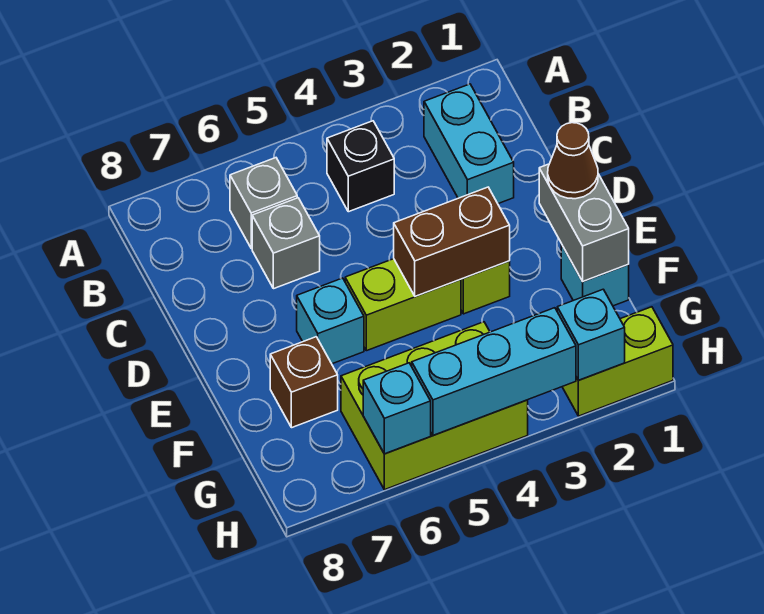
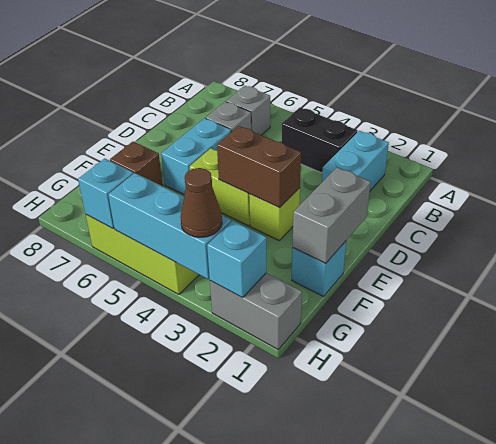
black 1x1 brick [327,121,394,212] -> black 1x2 brick [282,108,358,173]
brown 1x1 cone [548,123,598,199] -> brown 1x1 cone moved to [180,168,222,237]
cyan 1x1 brick [297,278,364,364] -> cyan 1x2 brick [161,118,231,195]
lime 1x2 brick [562,307,673,416] -> grey 1x2 brick [210,273,302,350]

